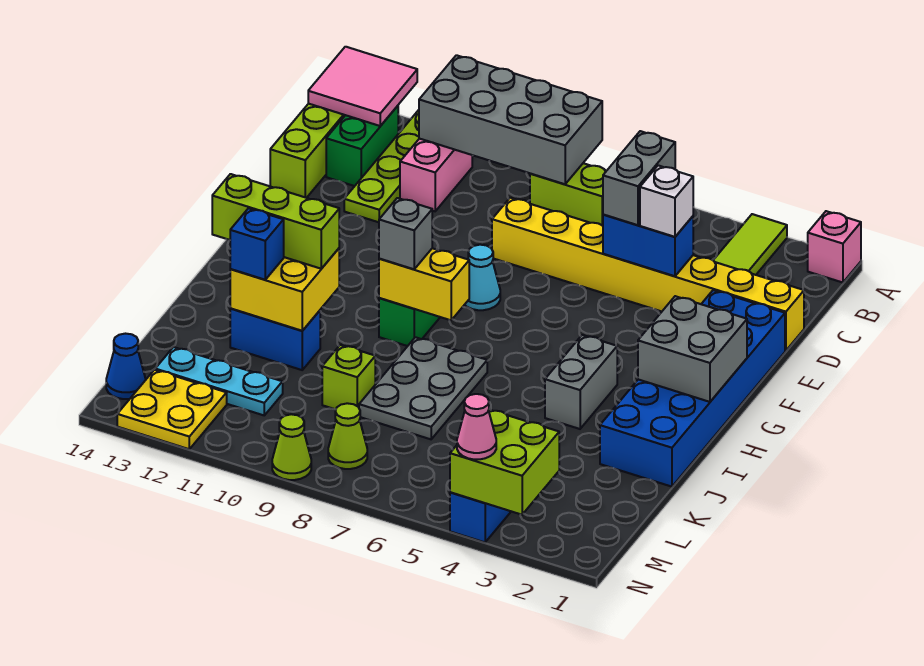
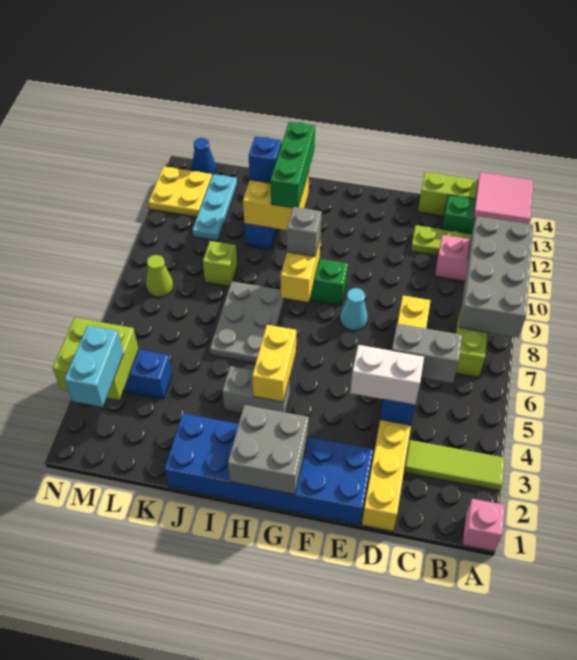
white 1x1 brick [640,165,693,237] -> white 1x2 brick [350,345,424,405]
none -> yellow 1x2 brick [252,325,296,402]
grey 2x3 plate [359,337,487,439] -> grey 2x3 plate turned to [210,281,285,363]
lime 1x3 brick [212,174,339,269] -> green 1x3 brick [270,122,315,208]
none -> cyan 1x2 brick [64,326,124,407]
pink 1x1 cone [457,394,496,459] -> none
lime 1x1 cone [272,414,311,480] -> none

